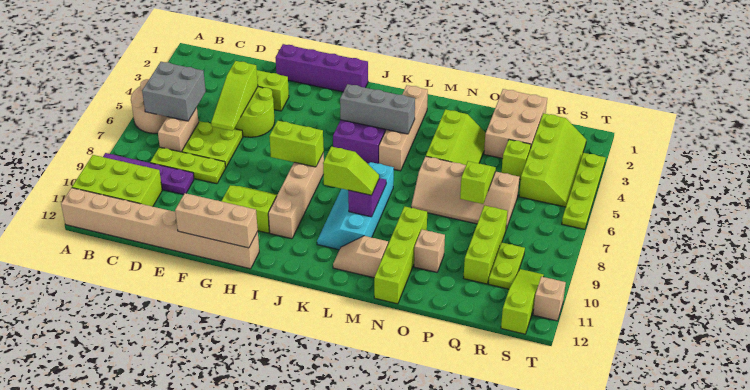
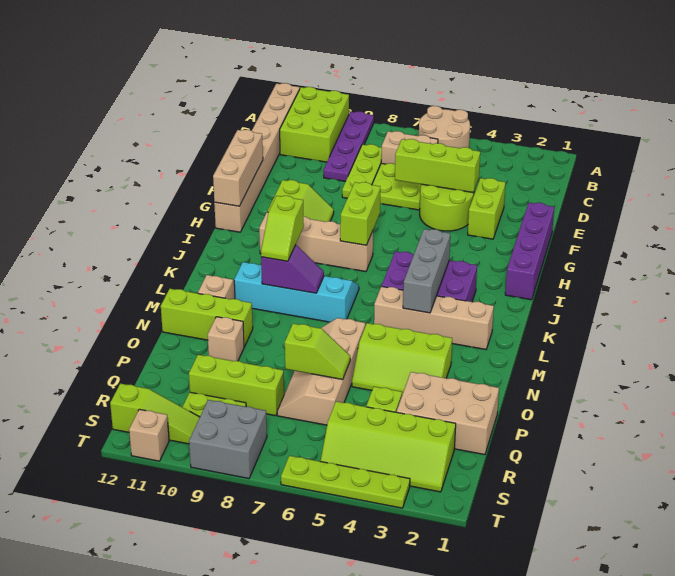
grey 2x2 brick [142,62,206,121] -> grey 2x2 brick moved to [189,400,267,479]
lime 1x3 slope [211,61,258,131] -> lime 1x3 brick [395,139,480,193]
lime 1x4 brick [374,206,427,304] -> lime 1x3 brick [161,289,253,347]

